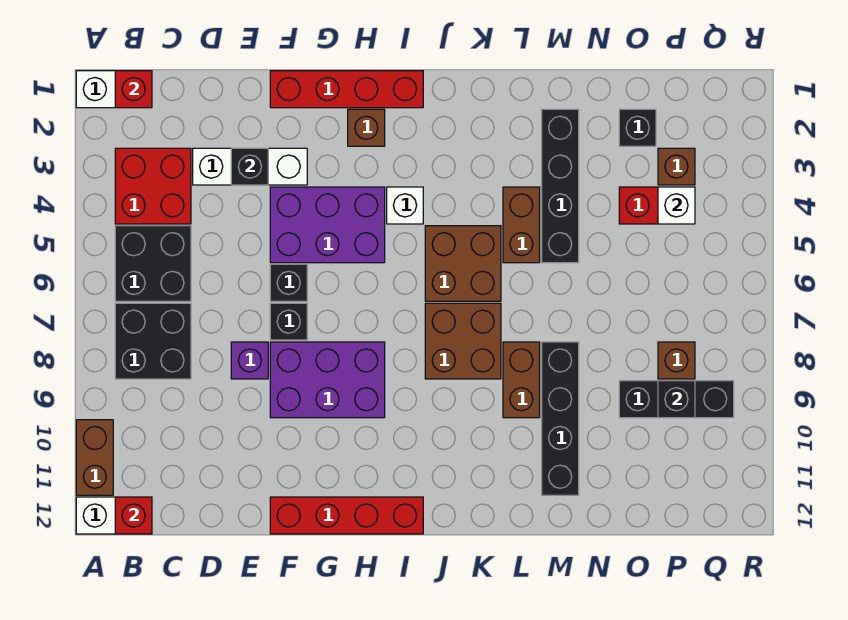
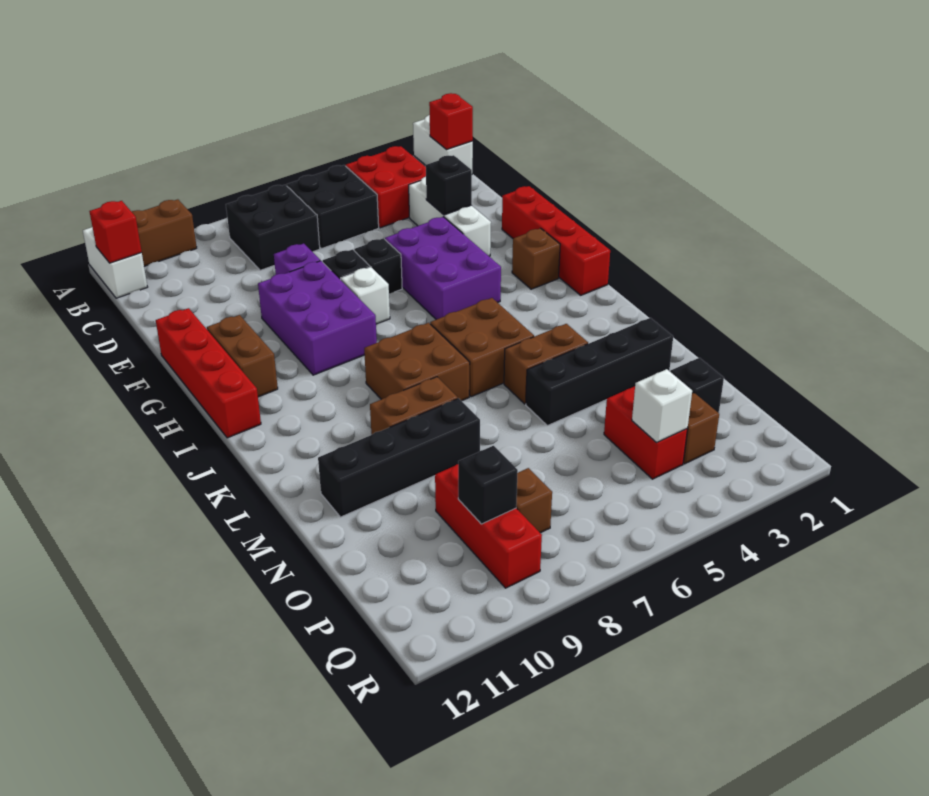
none -> brown 1x2 brick [207,315,278,397]
white 1x1 brick [387,187,423,224] -> white 1x1 brick moved to [341,267,390,324]
black 1x3 brick [619,381,734,418] -> red 1x3 brick [435,464,542,588]

